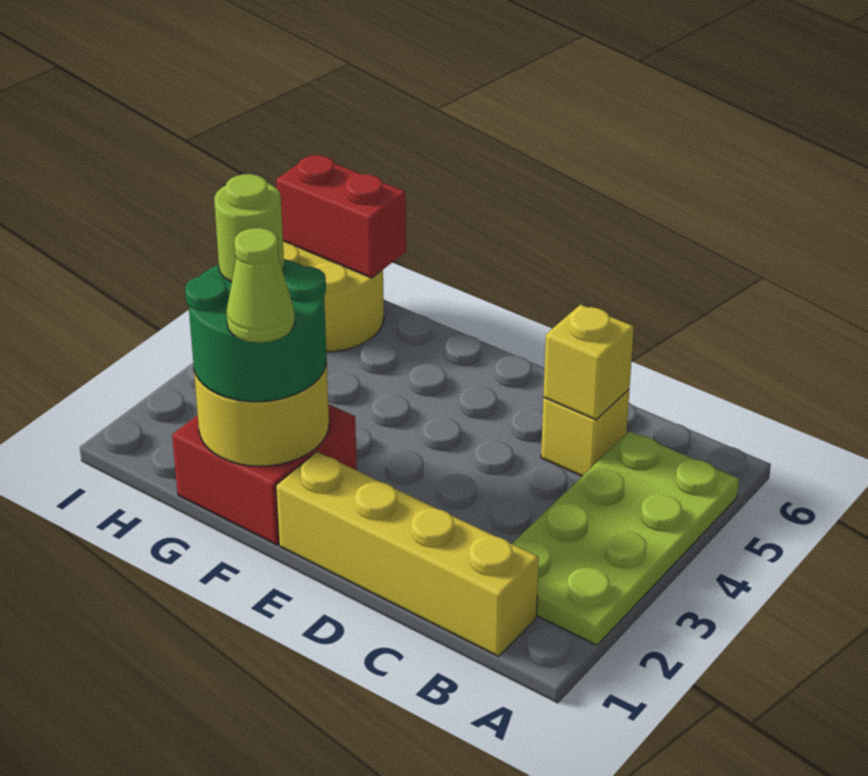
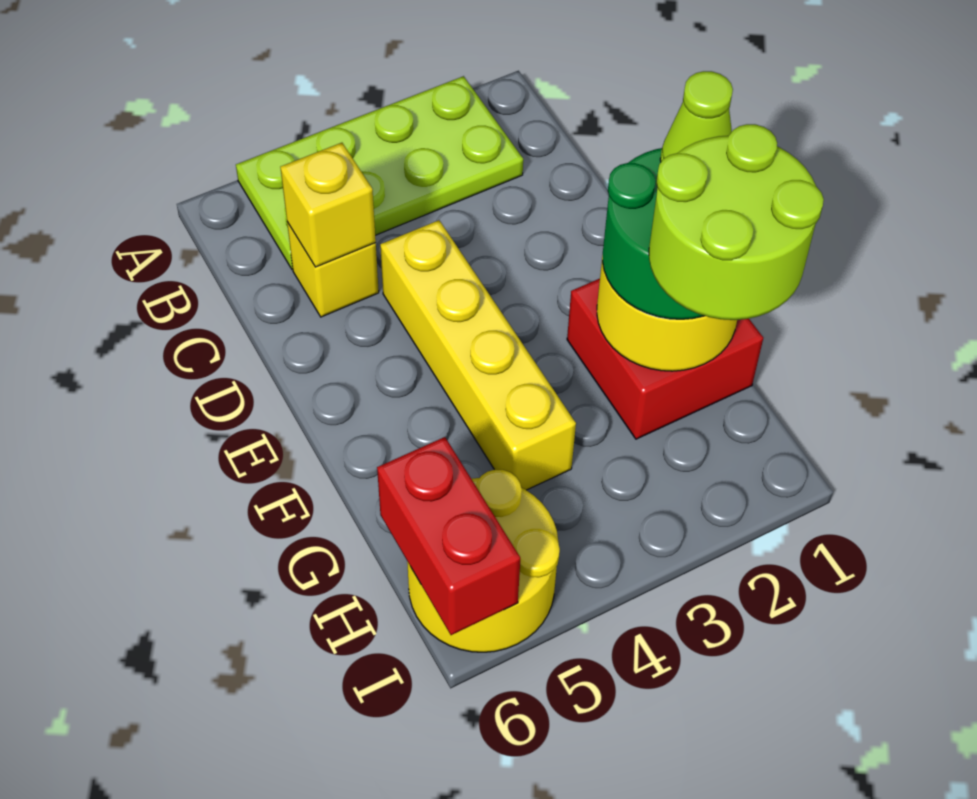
yellow 1x4 brick [276,452,539,656] -> yellow 1x4 brick moved to [380,220,576,490]
lime 1x1 round brick [214,174,284,282] -> lime 2x2 round brick [649,124,824,320]

